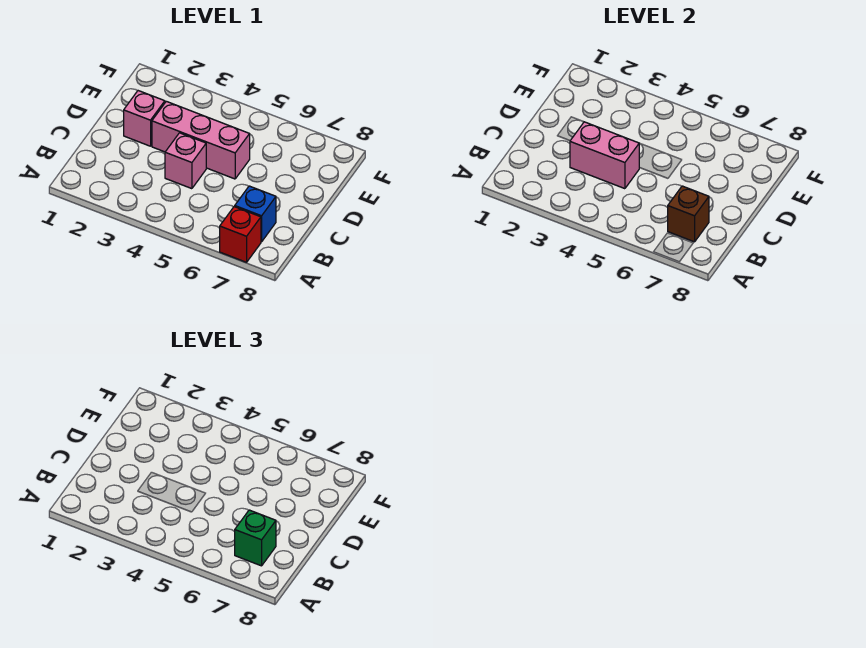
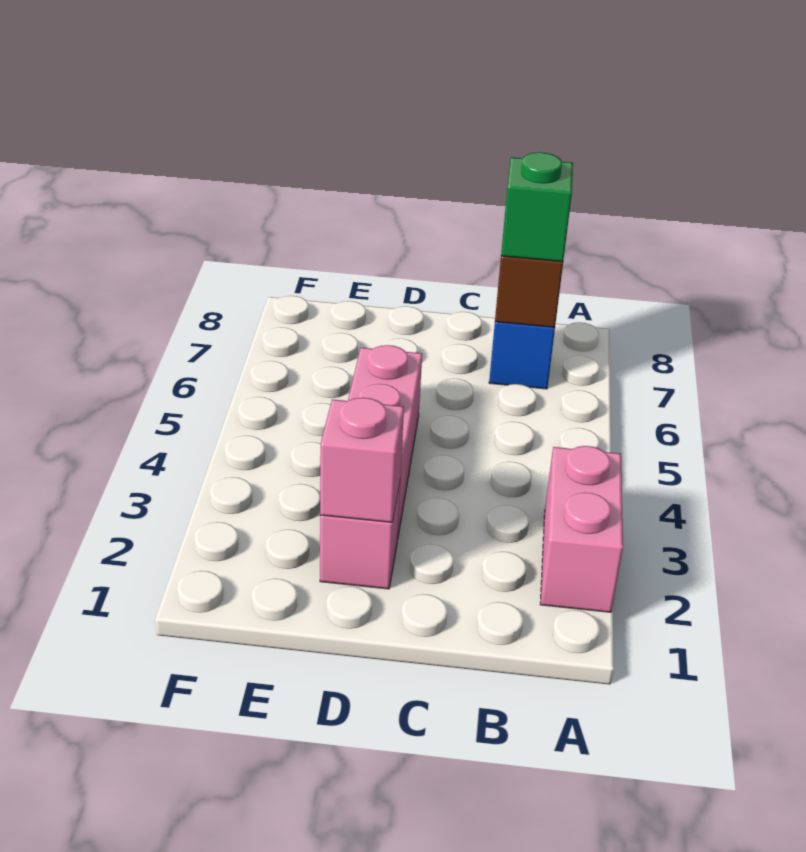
red 1x1 brick [220,207,261,262] -> none
pink 1x2 brick [570,122,639,189] -> pink 1x2 brick moved to [540,446,623,612]
pink 1x1 brick [165,133,206,189] -> pink 1x1 brick moved to [320,398,404,522]

